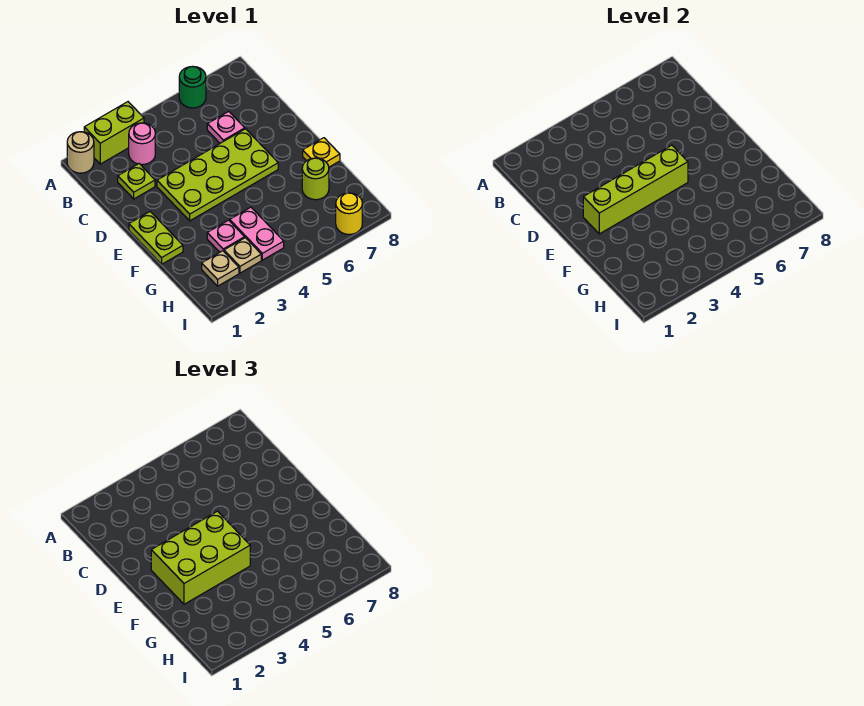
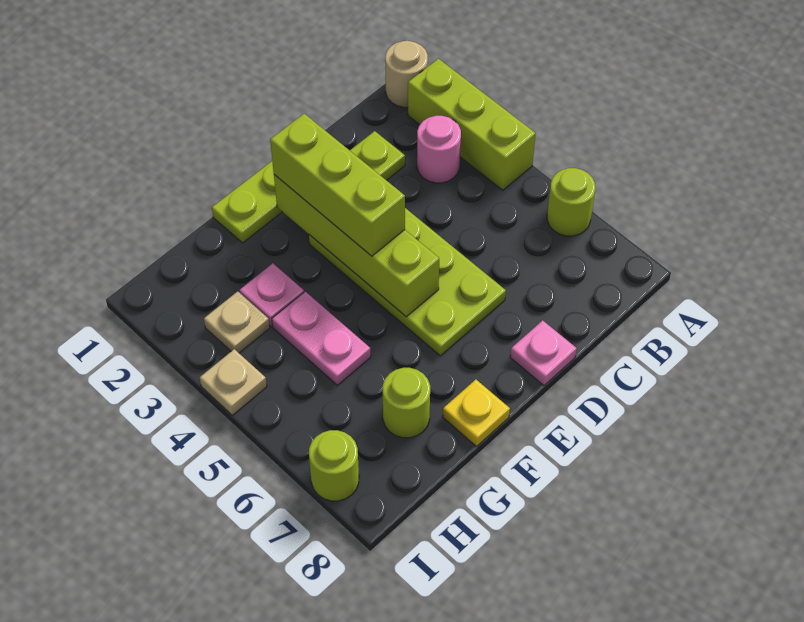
lime 1x2 brick [84,102,144,164] -> lime 1x3 brick [408,59,536,190]
green 1x1 round brick [179,66,206,108] -> lime 1x1 round brick [547,168,595,236]
pink 1x1 plate [207,111,245,143] -> pink 1x1 plate moved to [510,320,577,386]
lime 2x3 brick [151,511,250,604] -> lime 1x3 brick [270,114,405,256]
pink 1x2 plate [230,207,284,260] -> pink 1x2 plate turned to [272,292,371,385]
tan 1x1 plate [202,251,239,286] -> tan 1x1 plate moved to [200,349,267,415]
yellow 1x1 round brick [336,193,362,235] -> lime 1x1 round brick [309,430,359,501]

